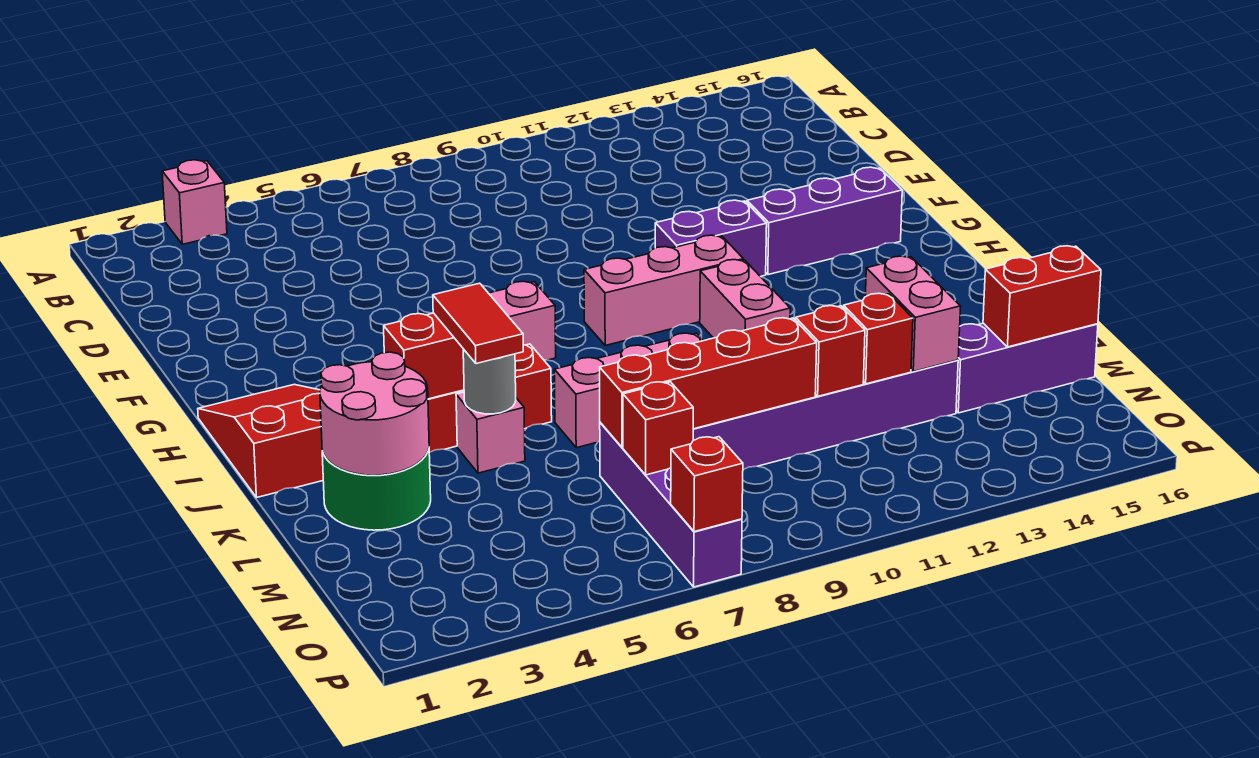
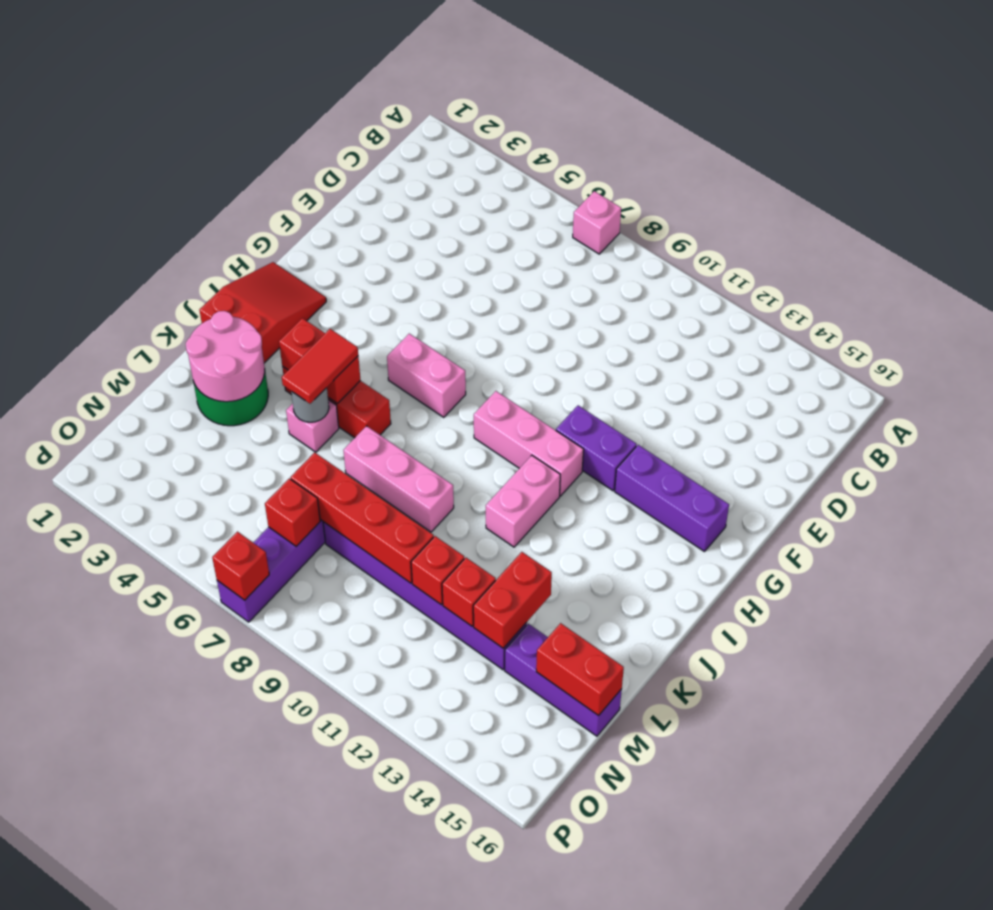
pink 1x1 brick [162,160,227,244] -> pink 1x1 brick moved to [573,191,621,254]
pink 1x2 brick [866,256,961,372] -> red 1x2 brick [473,552,552,648]

